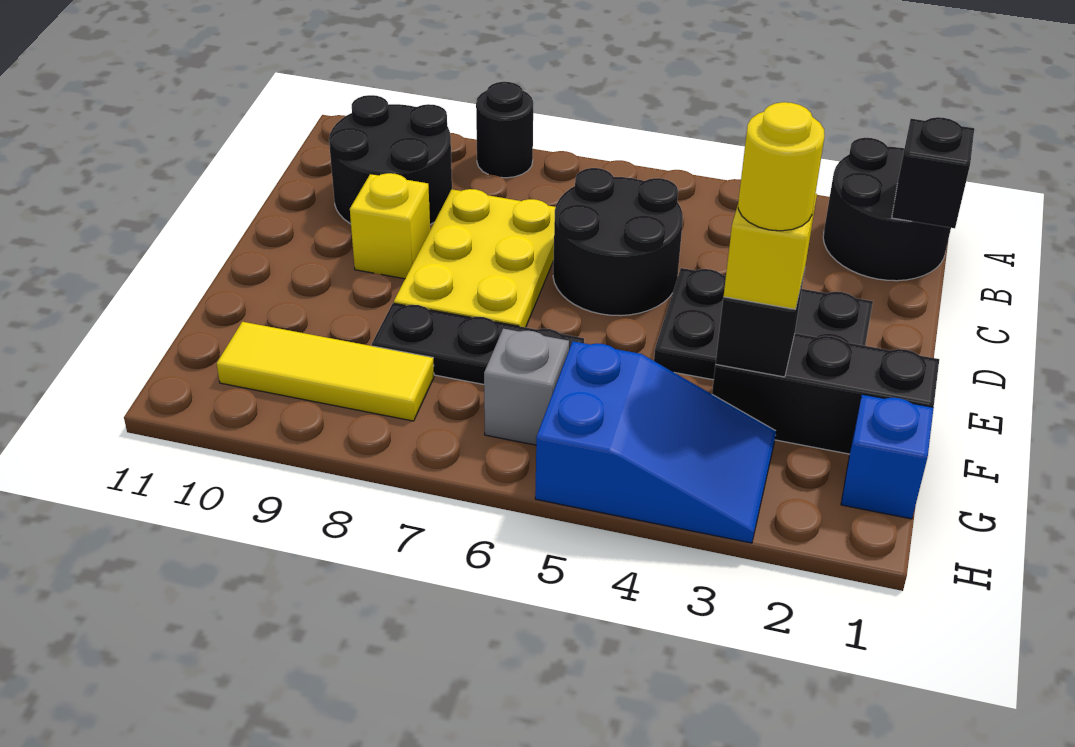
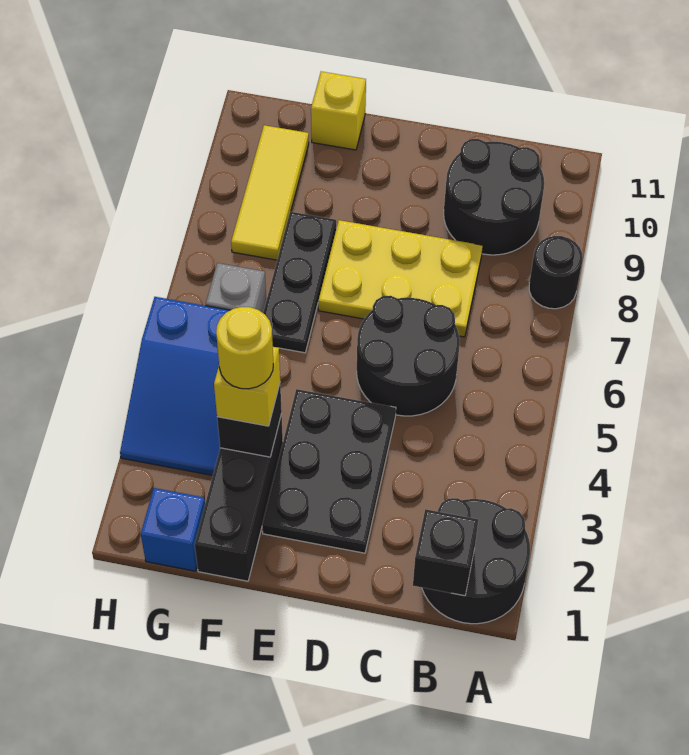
yellow 1x1 brick [350,173,430,279] -> yellow 1x1 brick moved to [311,72,366,150]

